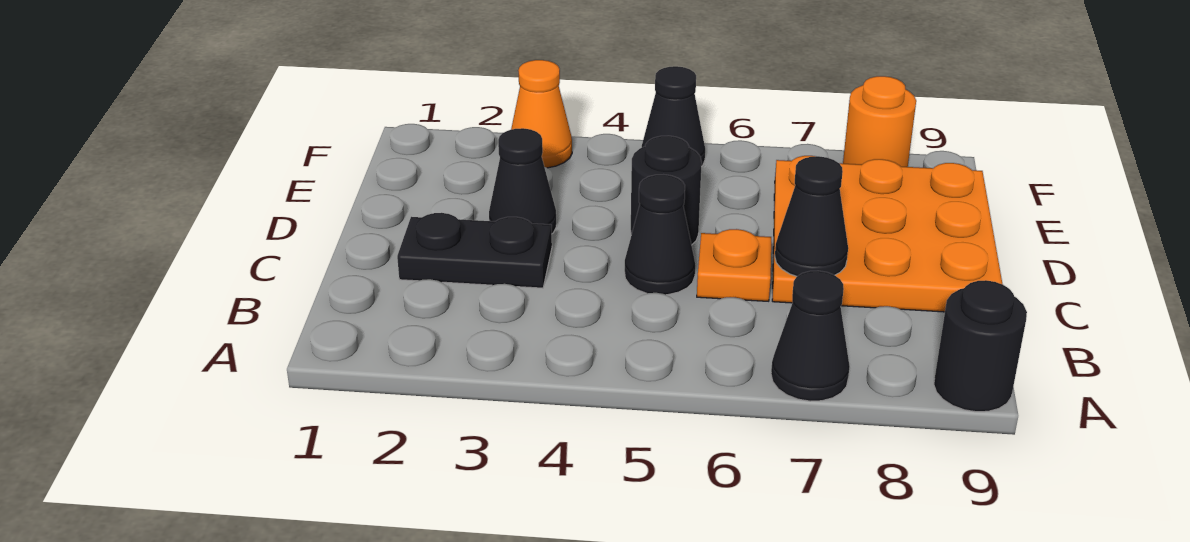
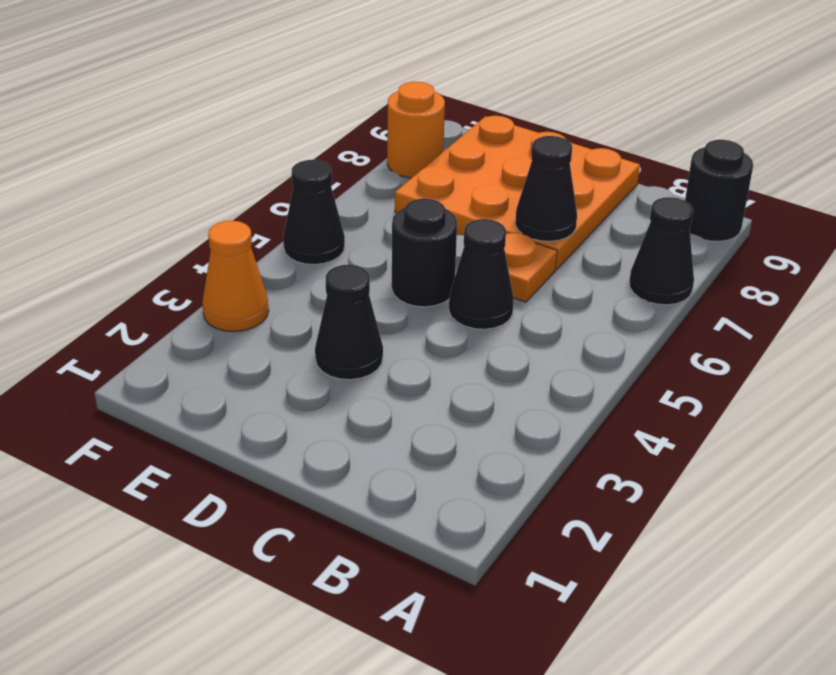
black 1x2 plate [397,213,552,288] -> none

